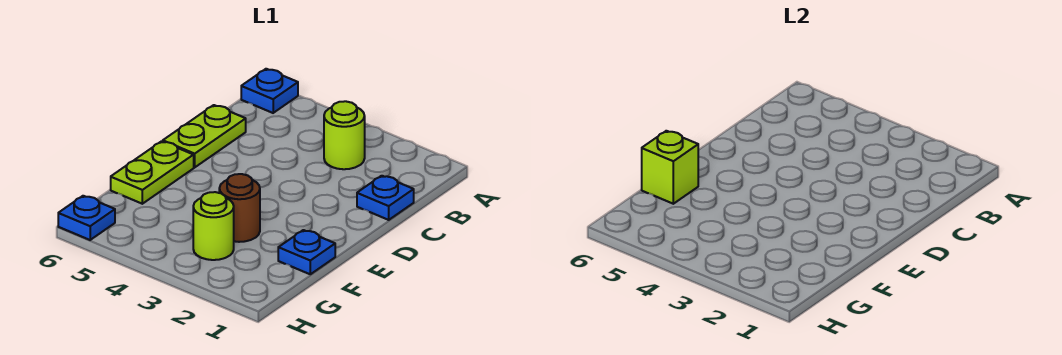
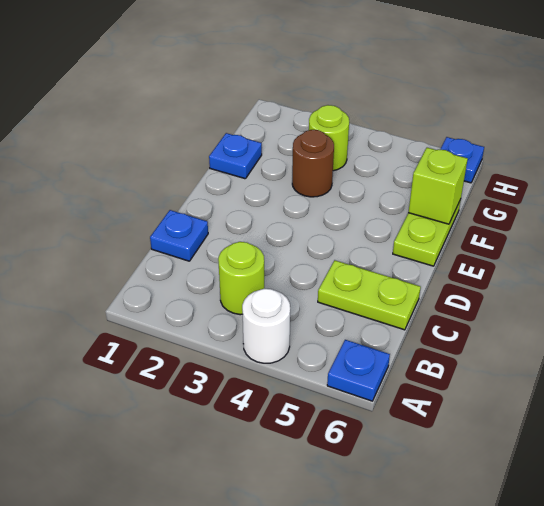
none -> white 1x1 round brick [242,289,290,363]
lime 1x2 plate [163,105,246,167] -> lime 1x2 plate turned to [318,260,421,330]

